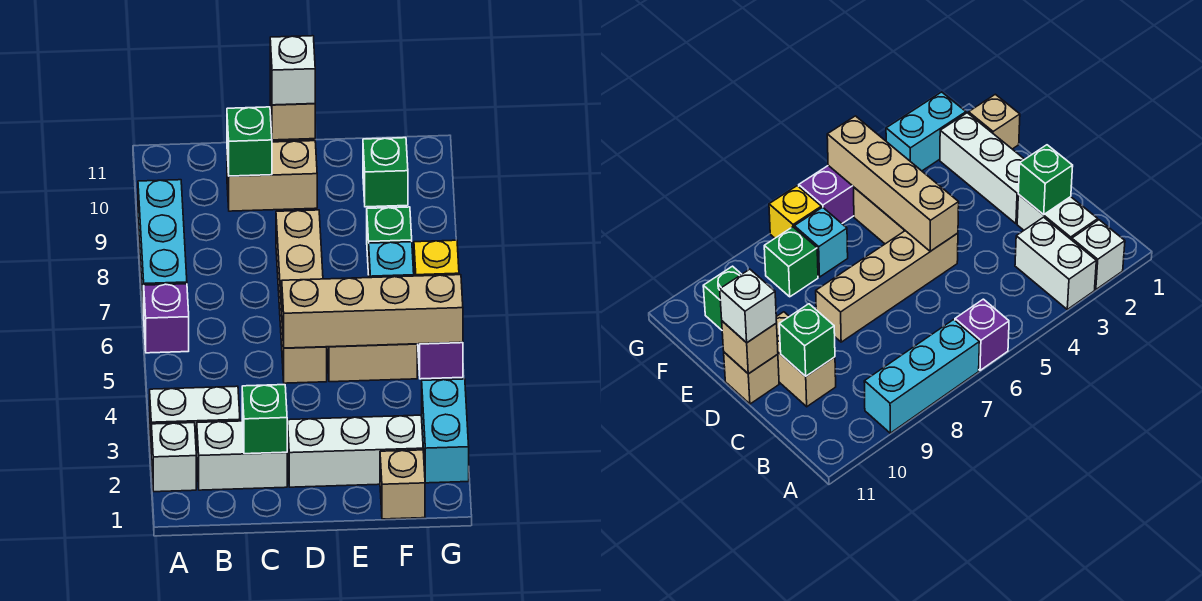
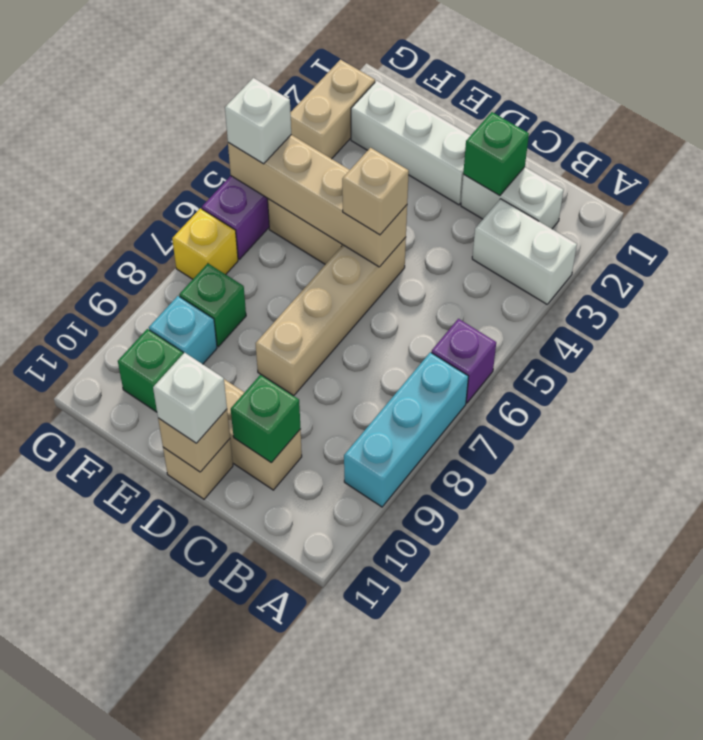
white 1x1 brick [151,423,196,492] -> white 1x1 brick moved to [225,78,291,164]
tan 1x1 brick [380,450,425,519] -> tan 1x1 brick moved to [342,148,409,235]
cyan 1x1 brick [369,242,414,278] -> cyan 1x1 brick moved to [149,296,217,364]
cyan 1x2 brick [422,379,469,483] -> tan 1x2 brick [290,60,375,159]

